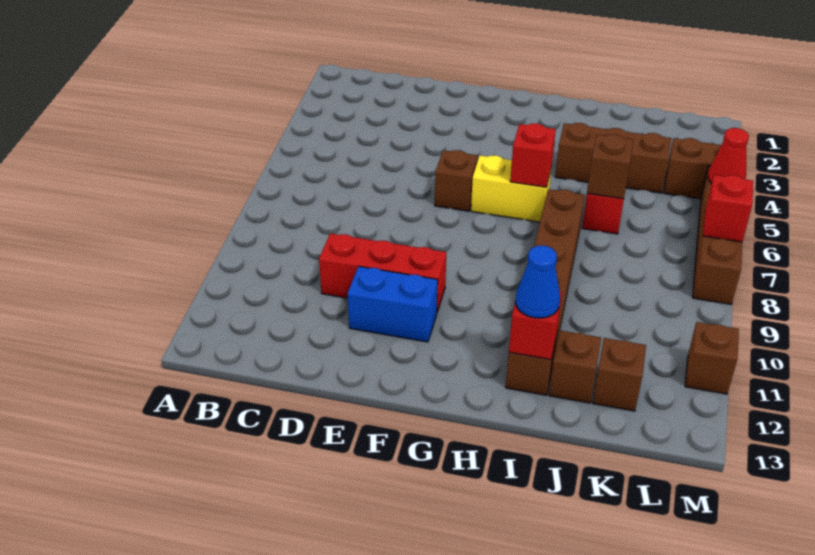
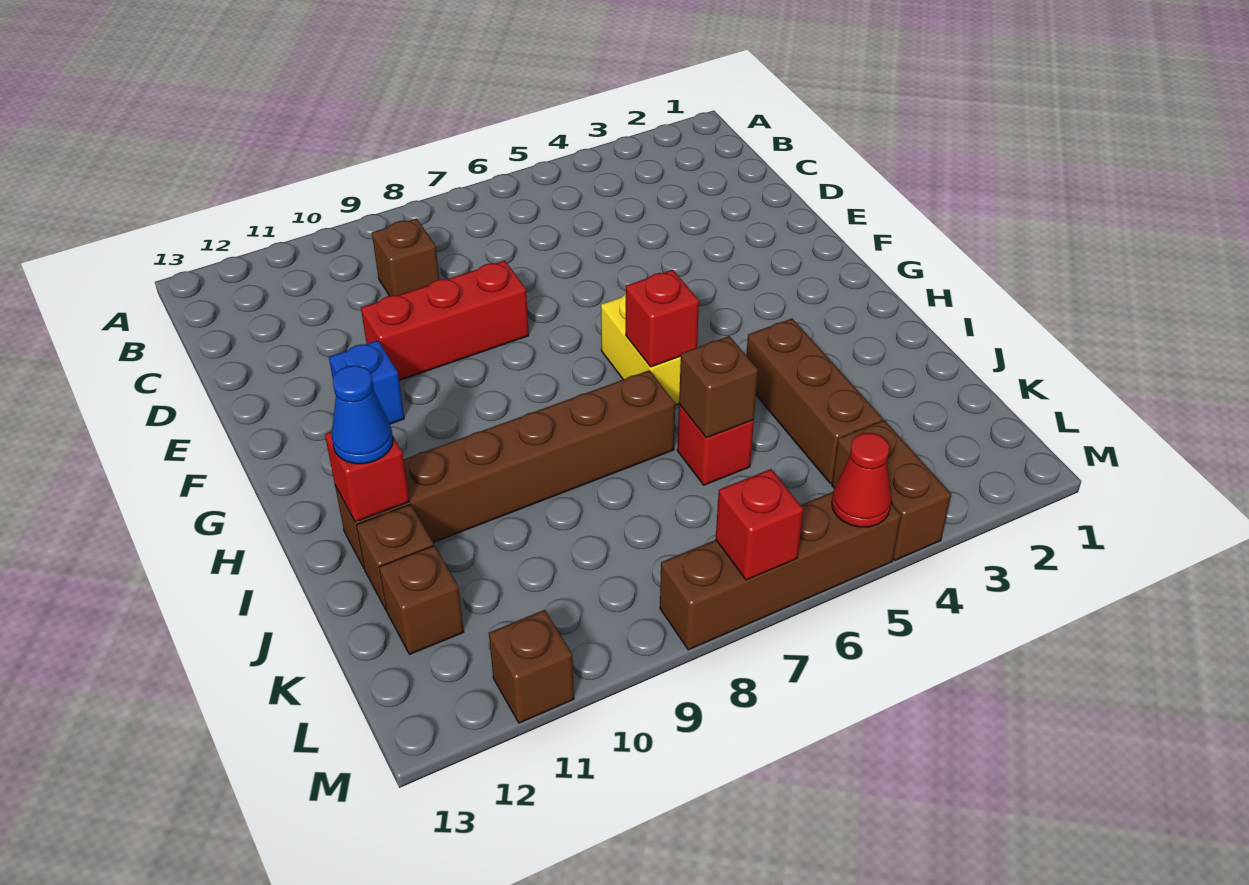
red 1x3 brick [319,233,446,312] -> red 1x3 brick turned to [361,261,529,380]
blue 1x2 brick [348,266,438,342] -> blue 1x1 brick [329,340,404,424]
brown 1x1 brick [435,150,478,211] -> brown 1x1 brick moved to [372,219,439,296]

